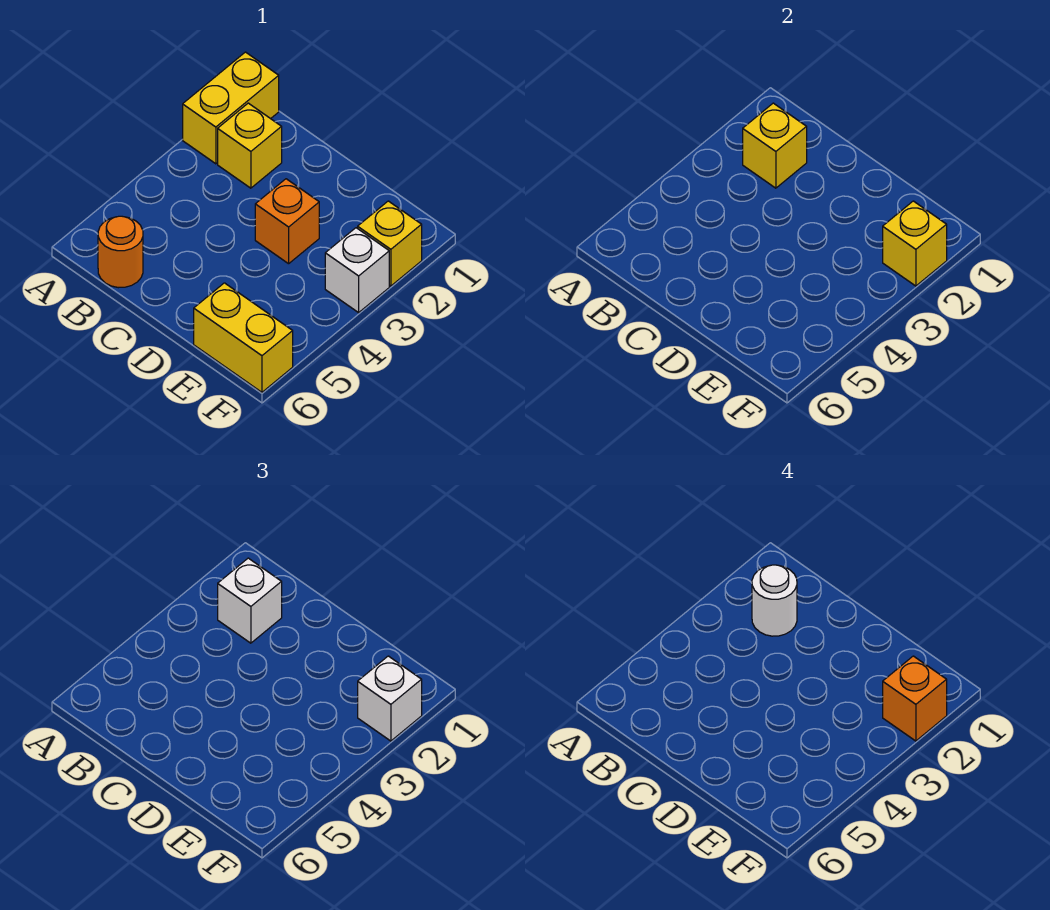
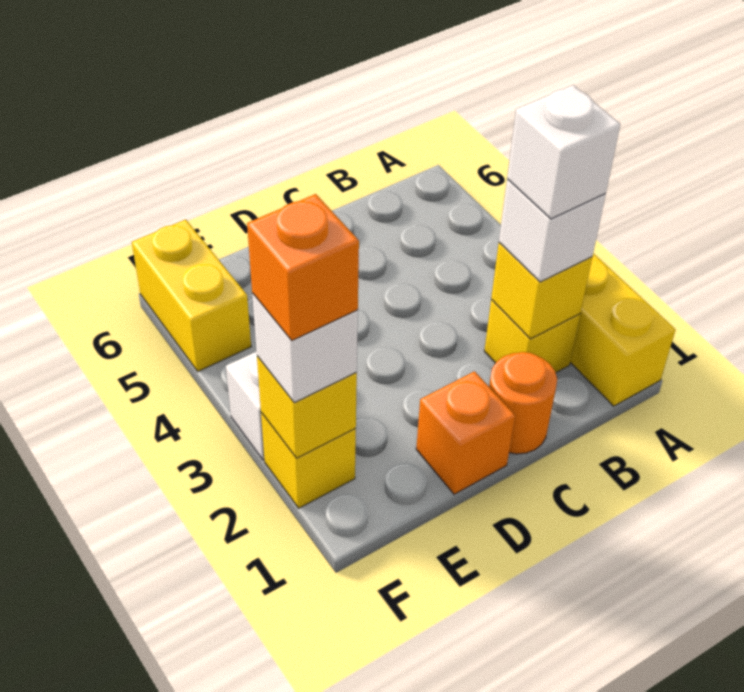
white 1x1 round brick [752,565,797,636] -> white 1x1 brick [507,85,620,219]
orange 1x1 round brick [98,216,143,288] -> orange 1x1 round brick moved to [489,352,557,454]
orange 1x1 brick [255,179,319,264] -> orange 1x1 brick moved to [416,371,515,494]
yellow 1x2 brick [194,283,293,392] -> yellow 1x2 brick turned to [132,220,251,371]

